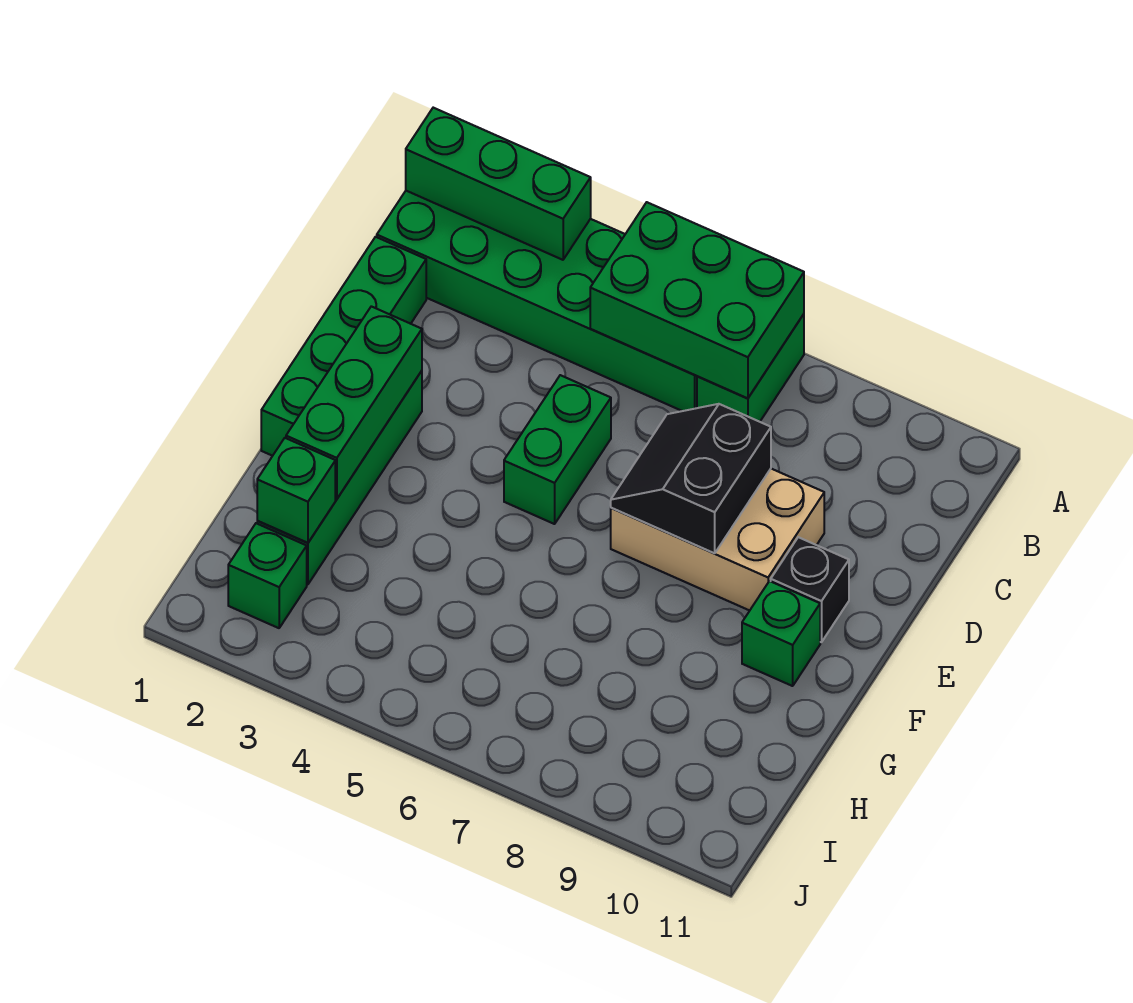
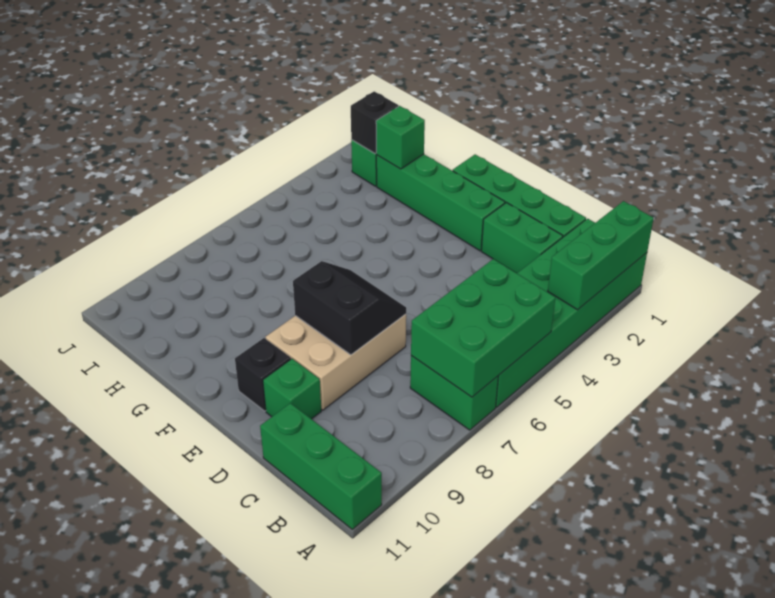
green 1x2 brick [504,375,611,524] -> green 1x2 brick moved to [481,203,563,273]
green 1x3 brick [286,306,422,499] -> green 1x3 brick moved to [260,403,382,529]
green 1x1 brick [742,581,820,686] -> green 1x1 brick moved to [263,359,321,419]
none -> black 1x1 brick [351,91,399,154]

